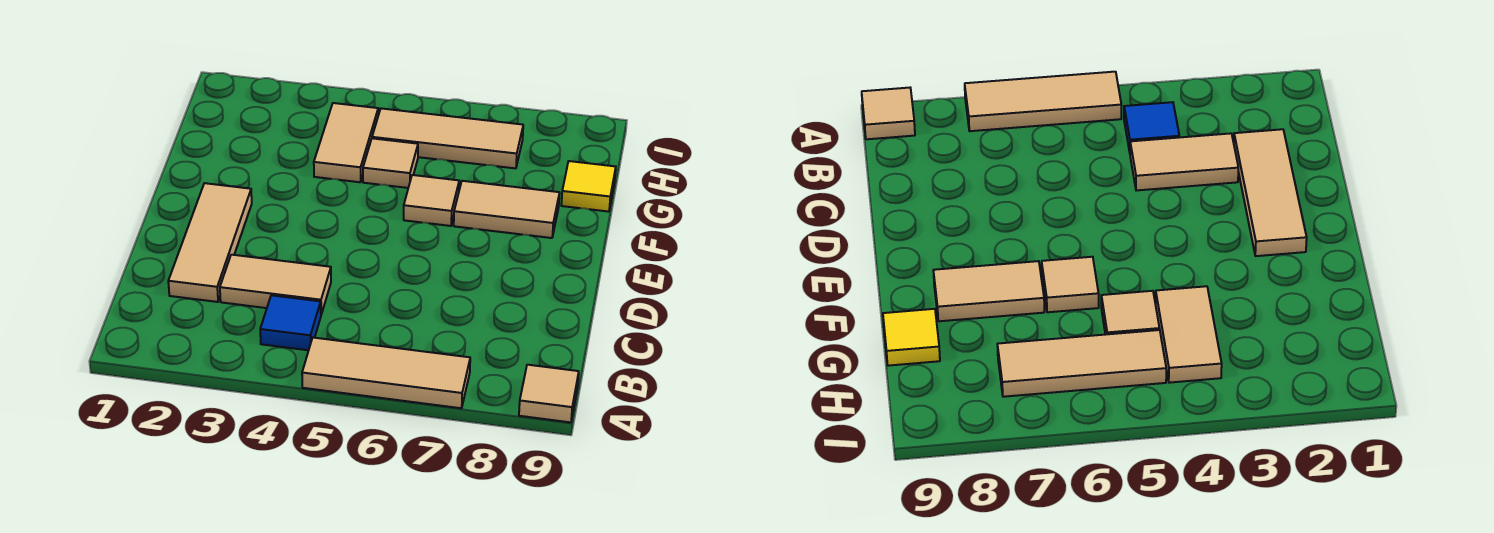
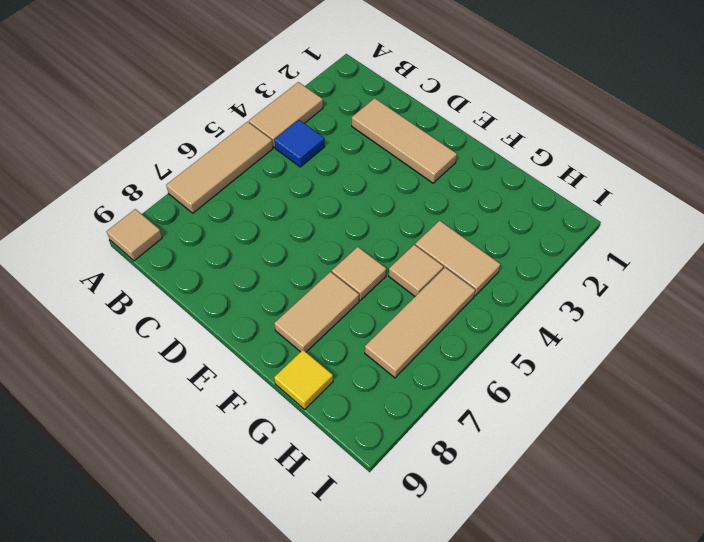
tan 1x2 tile [220,255,331,314] -> tan 1x2 tile moved to [249,82,323,148]

